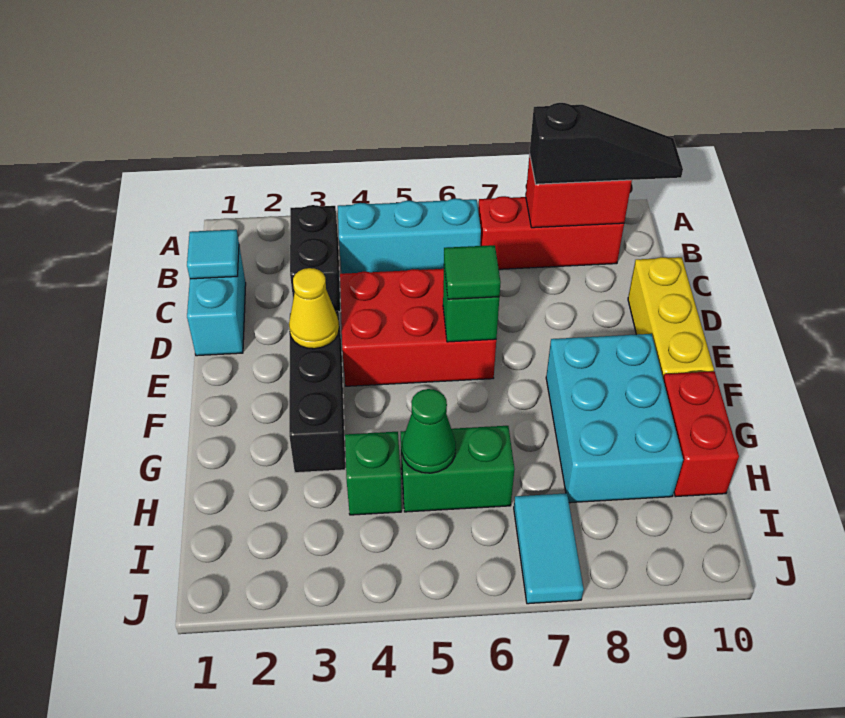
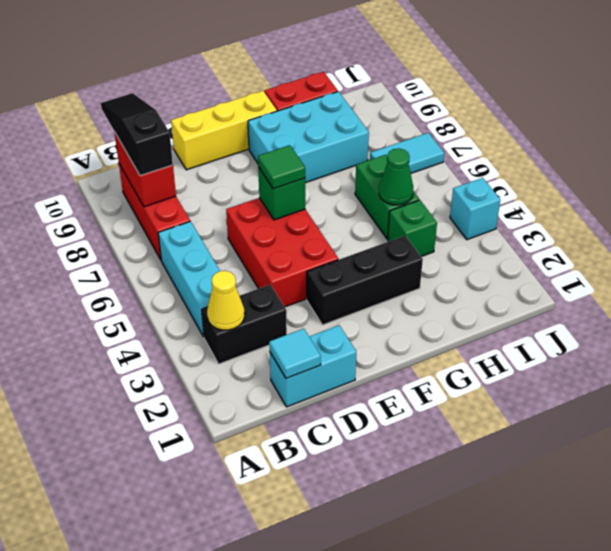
yellow 1x1 cone [289,268,339,349] -> yellow 1x1 cone moved to [207,271,245,330]
none -> cyan 1x1 brick [450,178,500,240]

